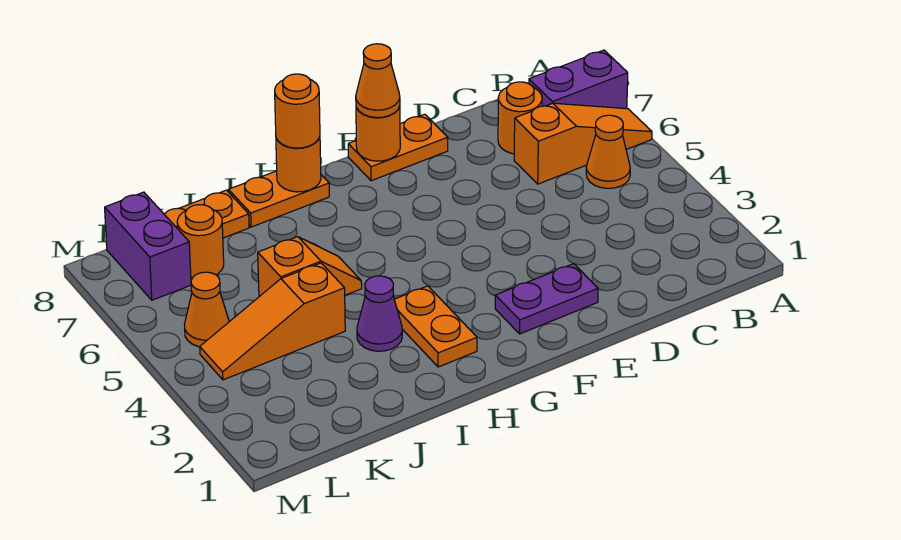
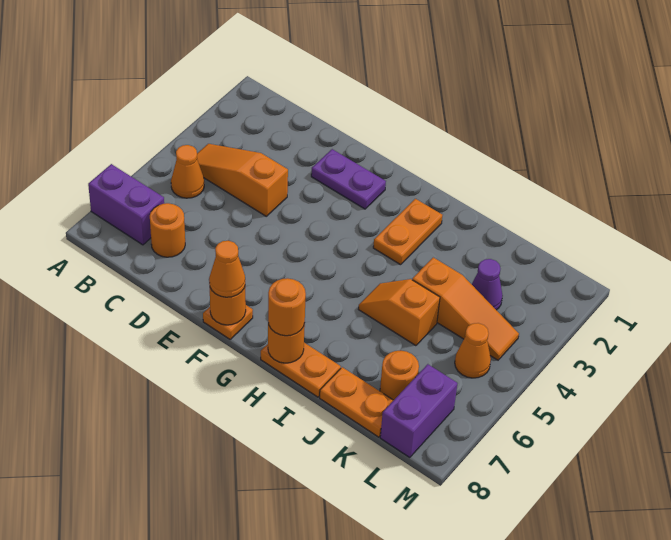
orange 1x3 slope [514,103,652,184] -> orange 1x3 slope moved to [197,144,288,216]
orange 1x2 plate [348,114,448,181] -> orange 1x1 plate [203,305,253,339]
purple 1x1 cone [357,276,402,351] -> purple 1x1 cone moved to [472,259,503,310]

